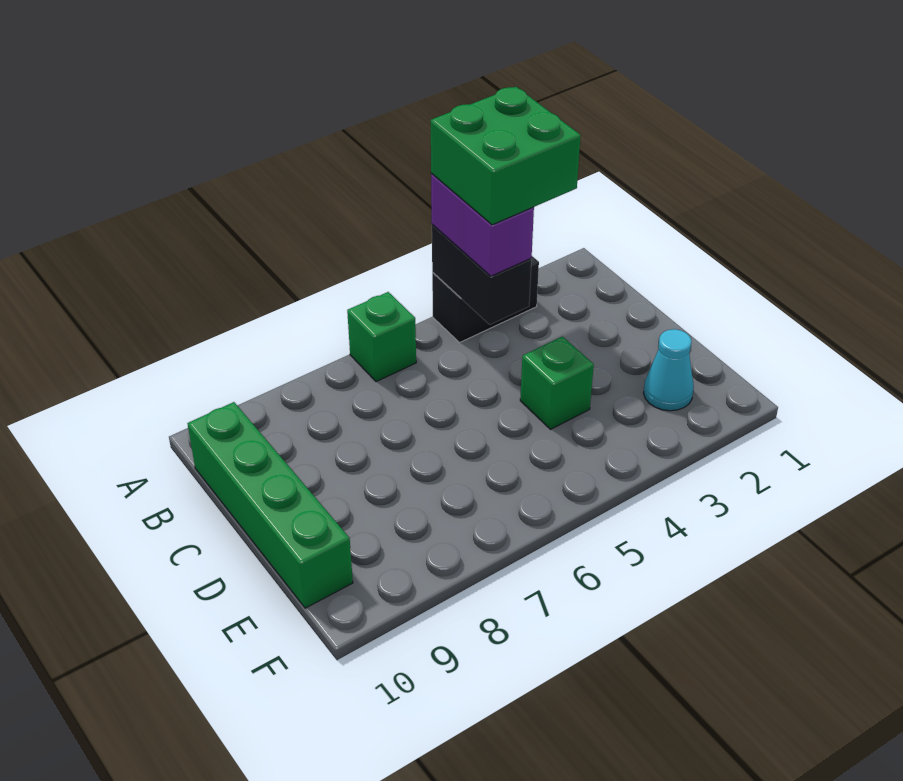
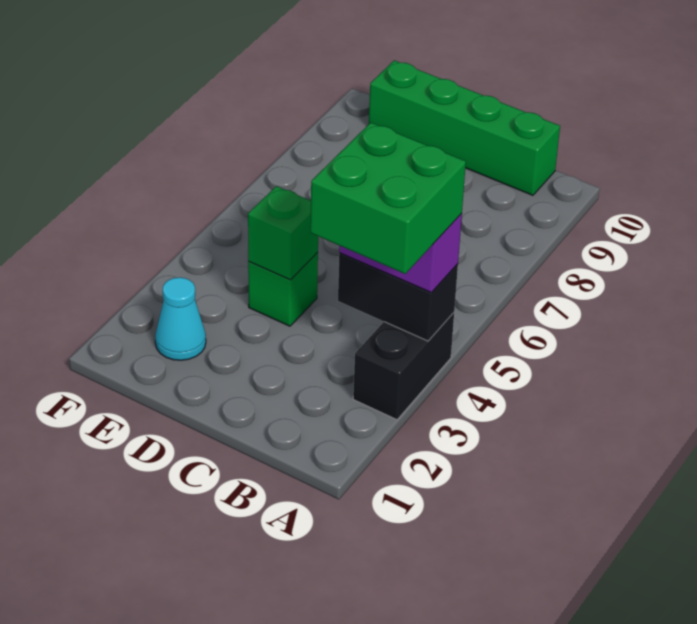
green 1x1 brick [347,292,416,382] -> green 1x1 brick moved to [248,186,318,280]

